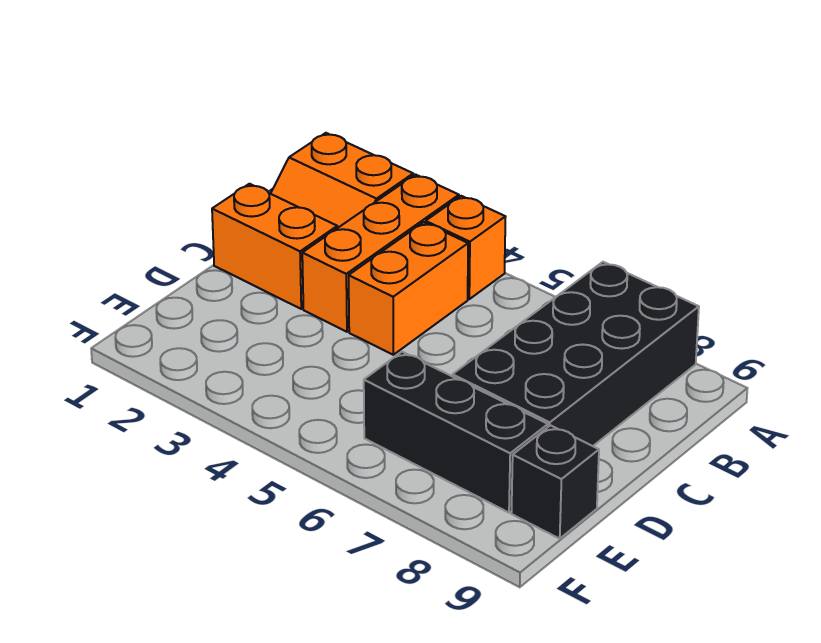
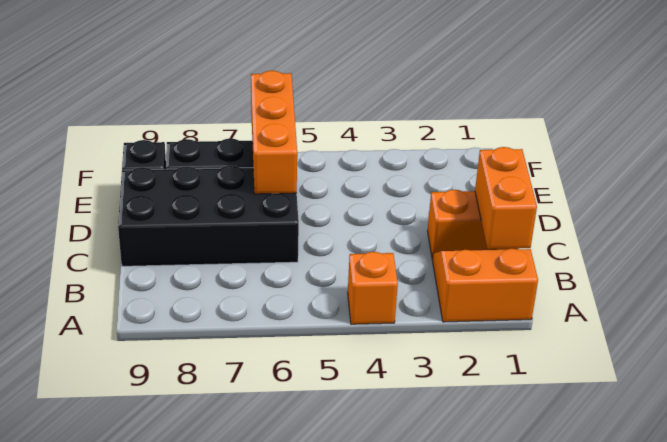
orange 1x3 brick [302,175,459,332] -> orange 1x3 brick moved to [251,71,297,194]
black 2x4 brick [453,262,699,446] -> black 2x4 brick turned to [118,166,299,266]
orange 1x2 brick [349,222,468,355] -> orange 1x2 brick moved to [475,147,537,249]

